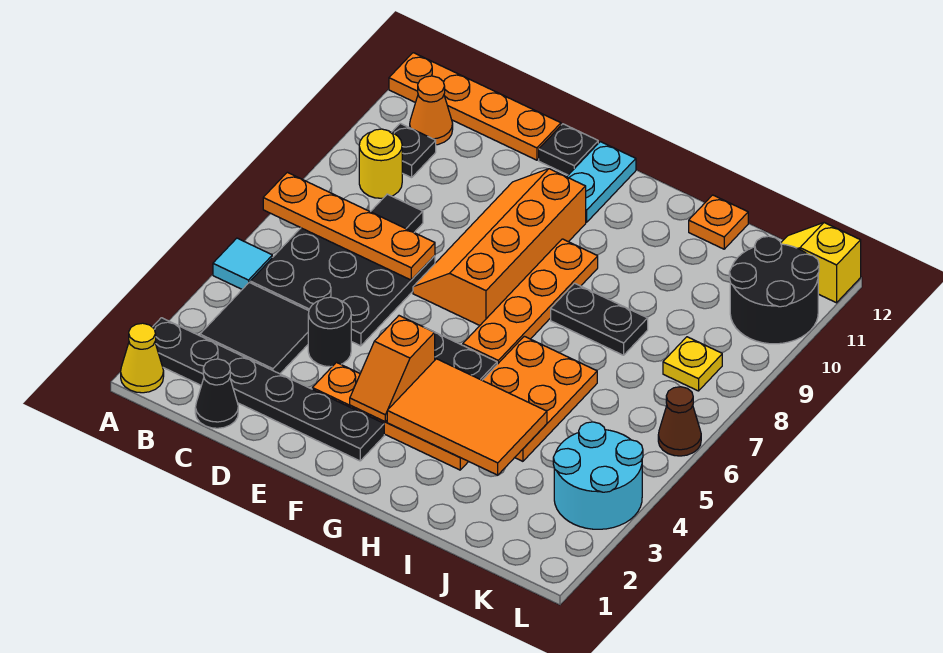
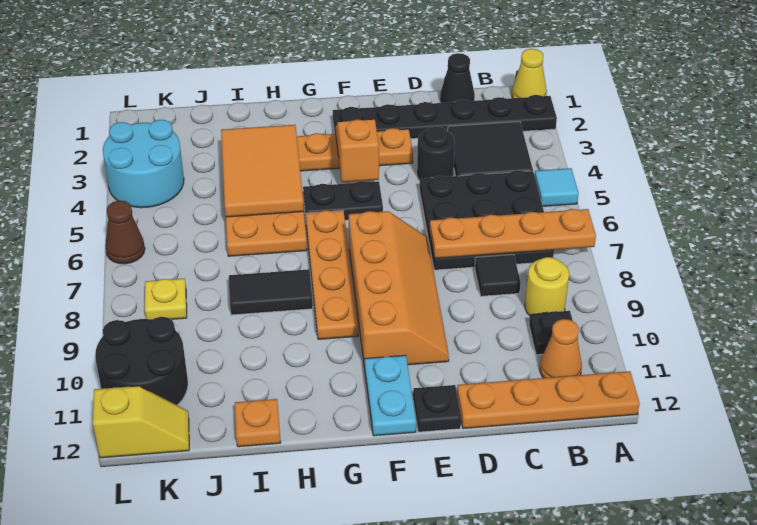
orange 2x3 tile [387,359,547,475] -> orange 2x3 tile turned to [221,125,304,217]
black 1x2 plate [551,283,648,355] -> black 1x2 tile [229,269,313,315]

